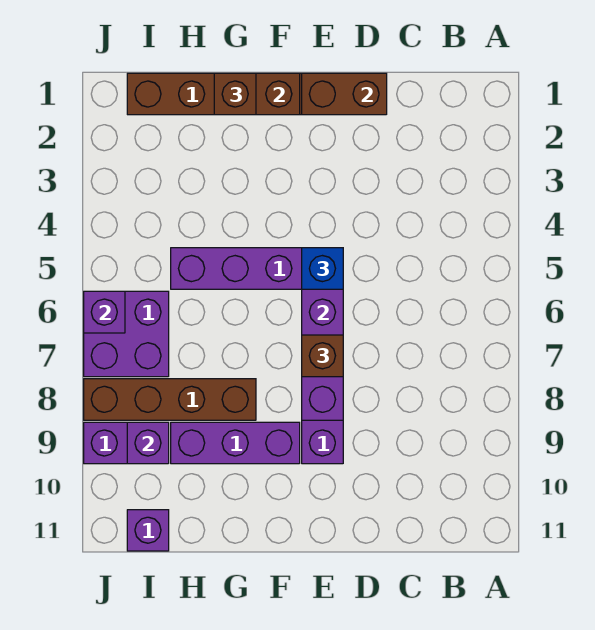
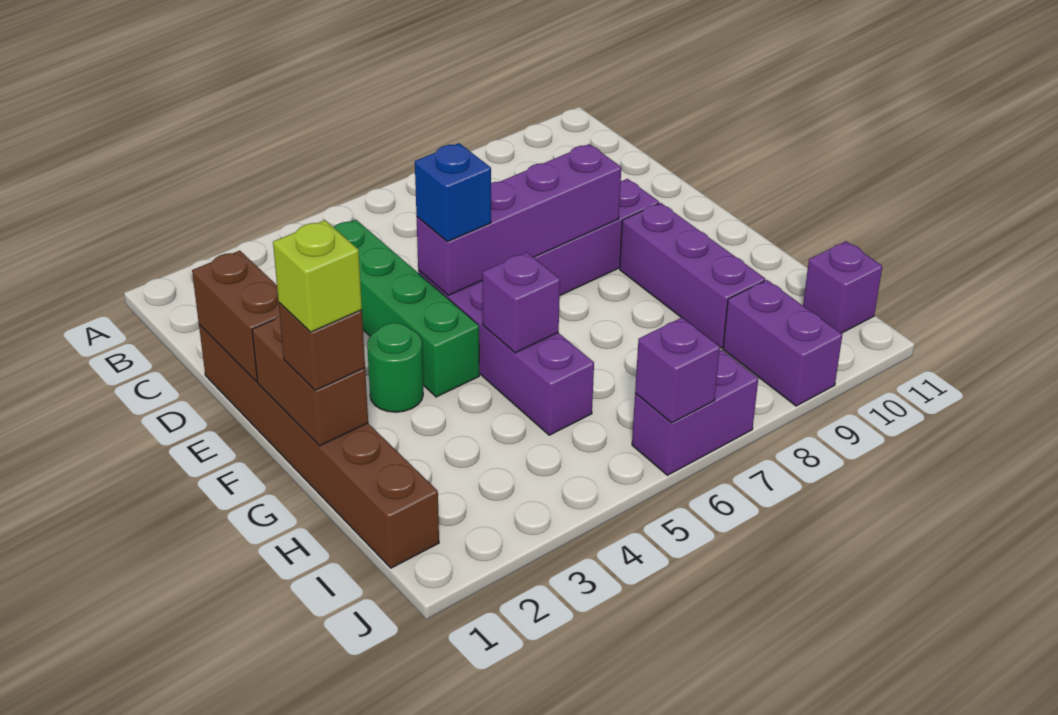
none -> green 1x4 brick [334,219,479,397]
brown 1x1 brick [302,335,343,377] -> none
none -> green 1x1 round brick [367,323,423,412]
none -> lime 1x1 brick [273,220,362,332]
brown 1x4 brick [84,379,256,420] -> none
purple 2x2 brick [84,291,169,377] -> purple 1x2 brick [632,350,758,475]
purple 1x1 brick [127,422,169,464] -> purple 1x1 brick moved to [483,252,560,353]

